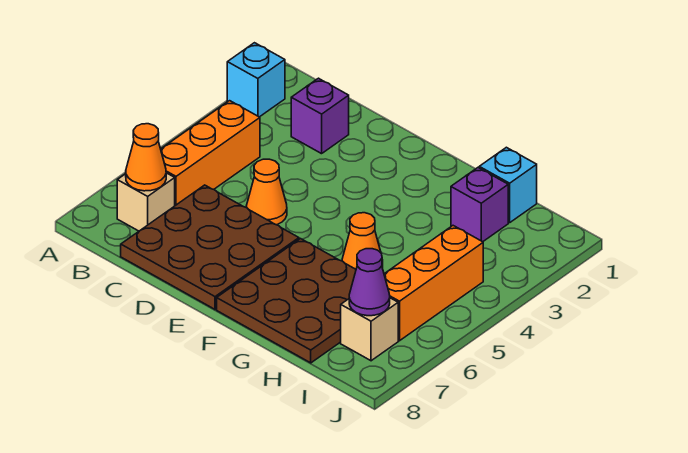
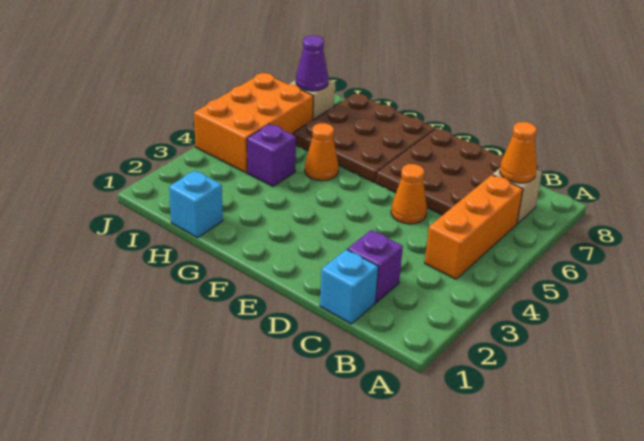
cyan 1x1 brick [227,43,285,117] -> cyan 1x1 brick moved to [320,249,378,324]
purple 1x1 brick [451,168,508,242] -> purple 1x1 brick moved to [247,124,296,186]
orange 1x3 brick [384,226,483,341] -> orange 2x3 brick [194,73,313,173]

